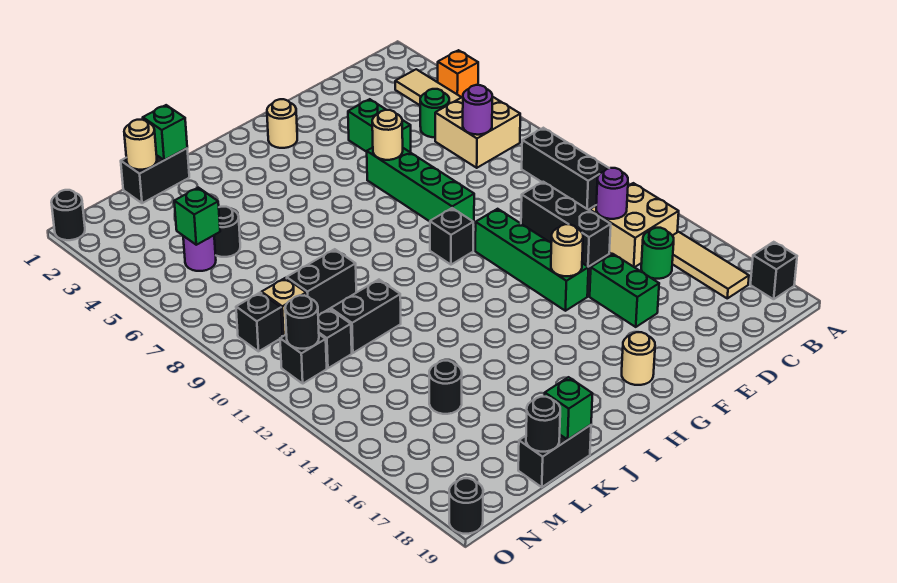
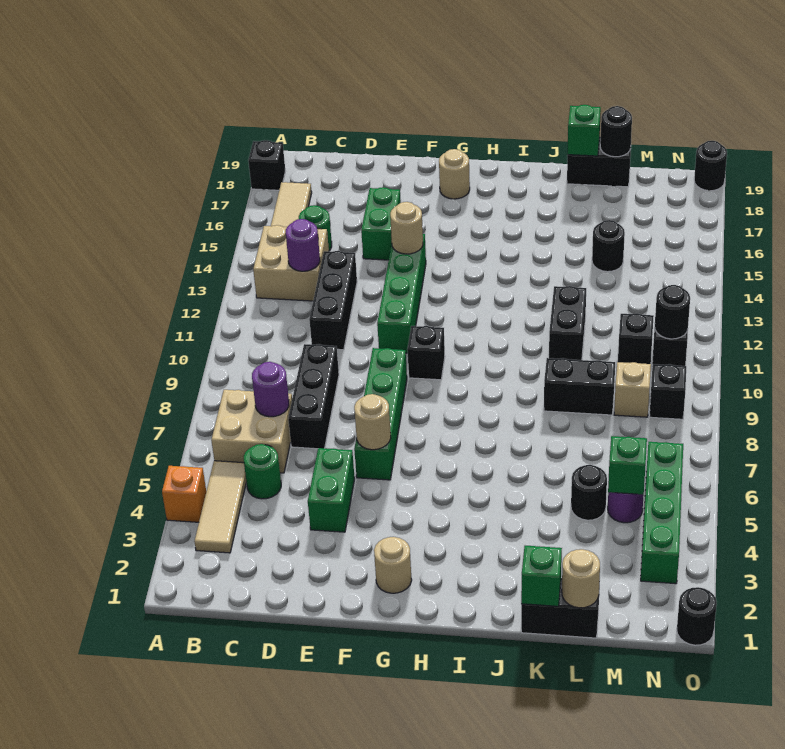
black 1x3 brick [522,128,609,210] -> black 1x3 brick moved to [288,344,339,449]
black 1x2 brick [331,280,401,353] -> black 1x2 brick turned to [549,286,586,360]
none -> green 1x4 brick [641,442,683,584]

